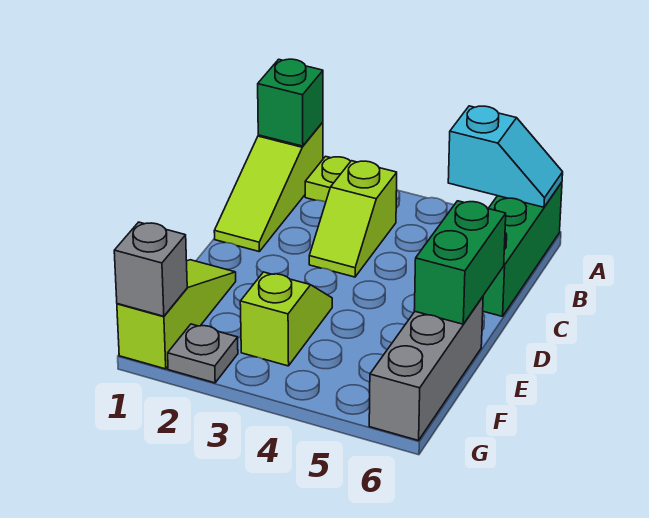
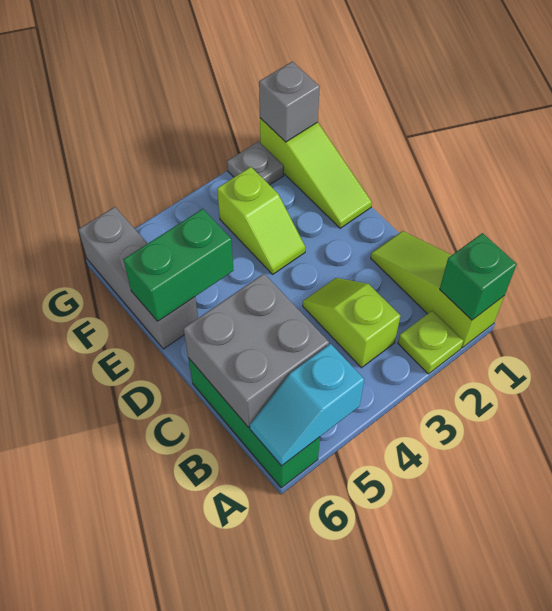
none -> grey 2x2 brick [183,274,329,427]
green 1x2 brick [414,201,506,324] -> green 1x2 brick turned to [123,209,234,321]

